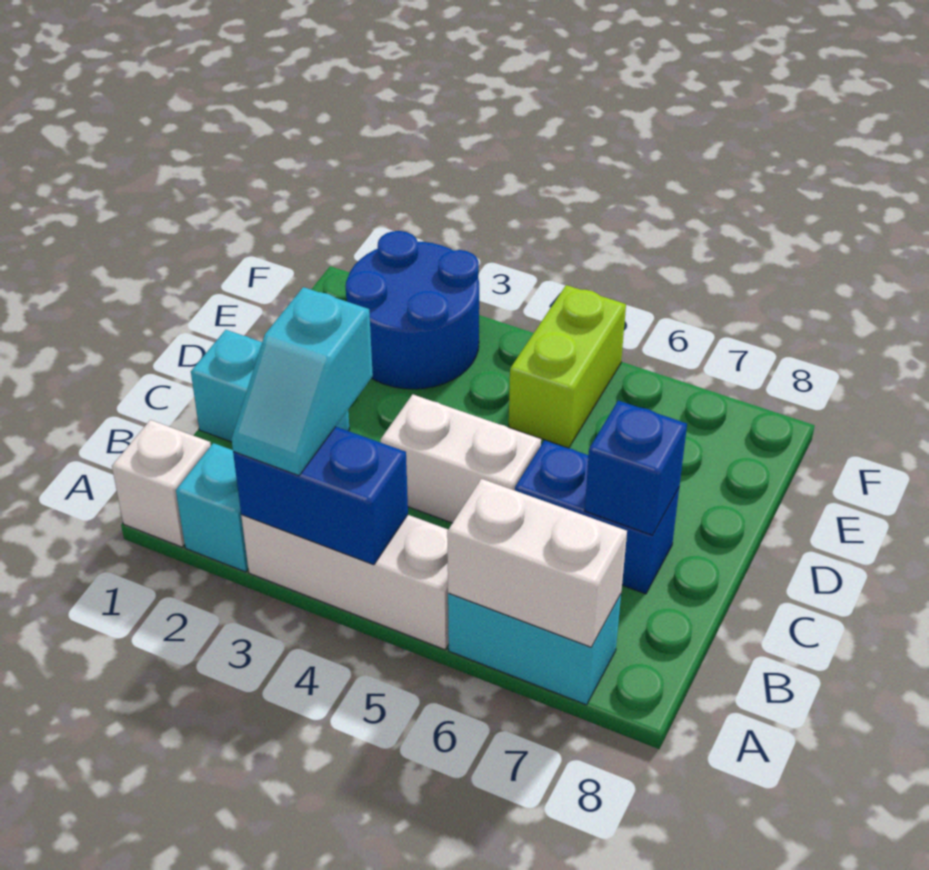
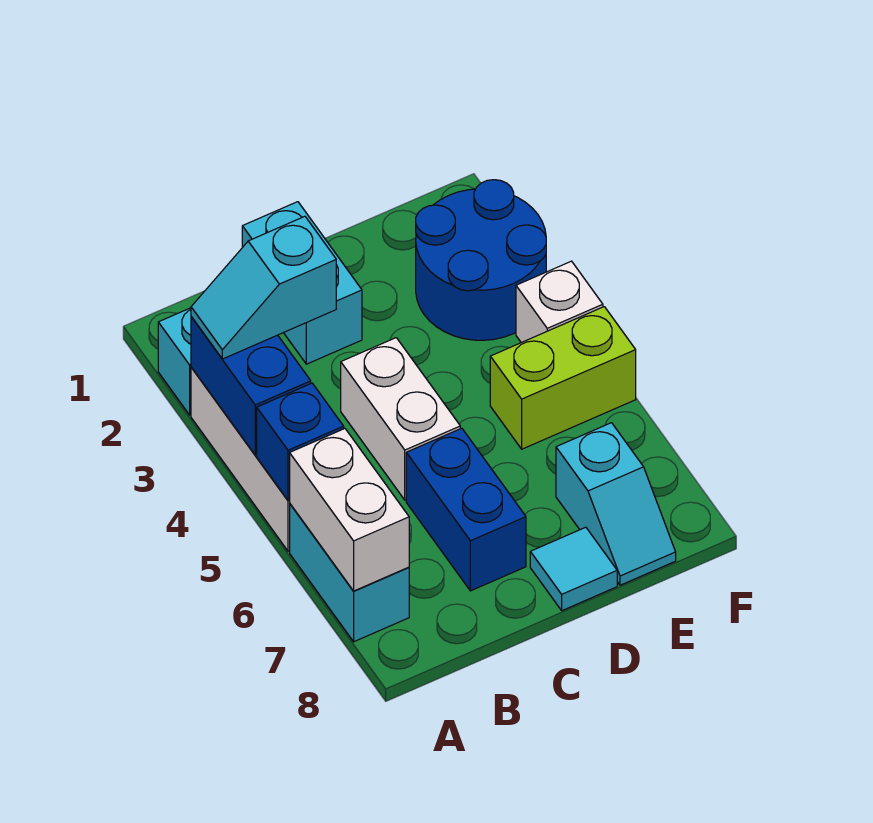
white 1x1 brick [112,420,211,547] -> white 1x1 brick moved to [516,261,603,343]
blue 1x1 brick [585,401,687,535] -> blue 1x1 brick moved to [257,383,344,500]
none -> cyan 1x1 tile [530,527,617,611]
none -> cyan 1x2 slope [556,423,676,585]

